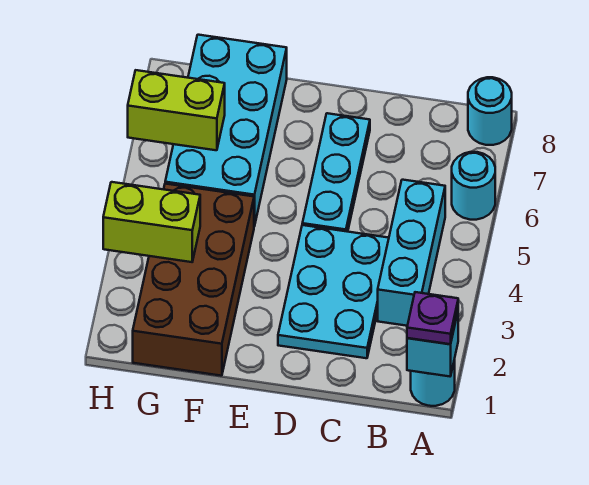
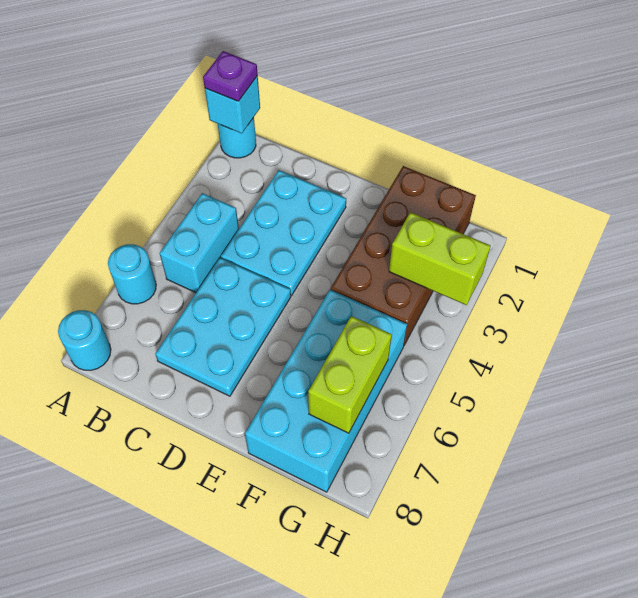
cyan 1x3 brick [378,180,445,326] -> cyan 1x2 brick [160,193,239,293]
cyan 1x3 plate [302,113,370,232] -> cyan 2x3 plate [155,258,291,396]
lime 1x2 brick [128,70,225,150] -> lime 1x2 brick turned to [308,316,392,433]

